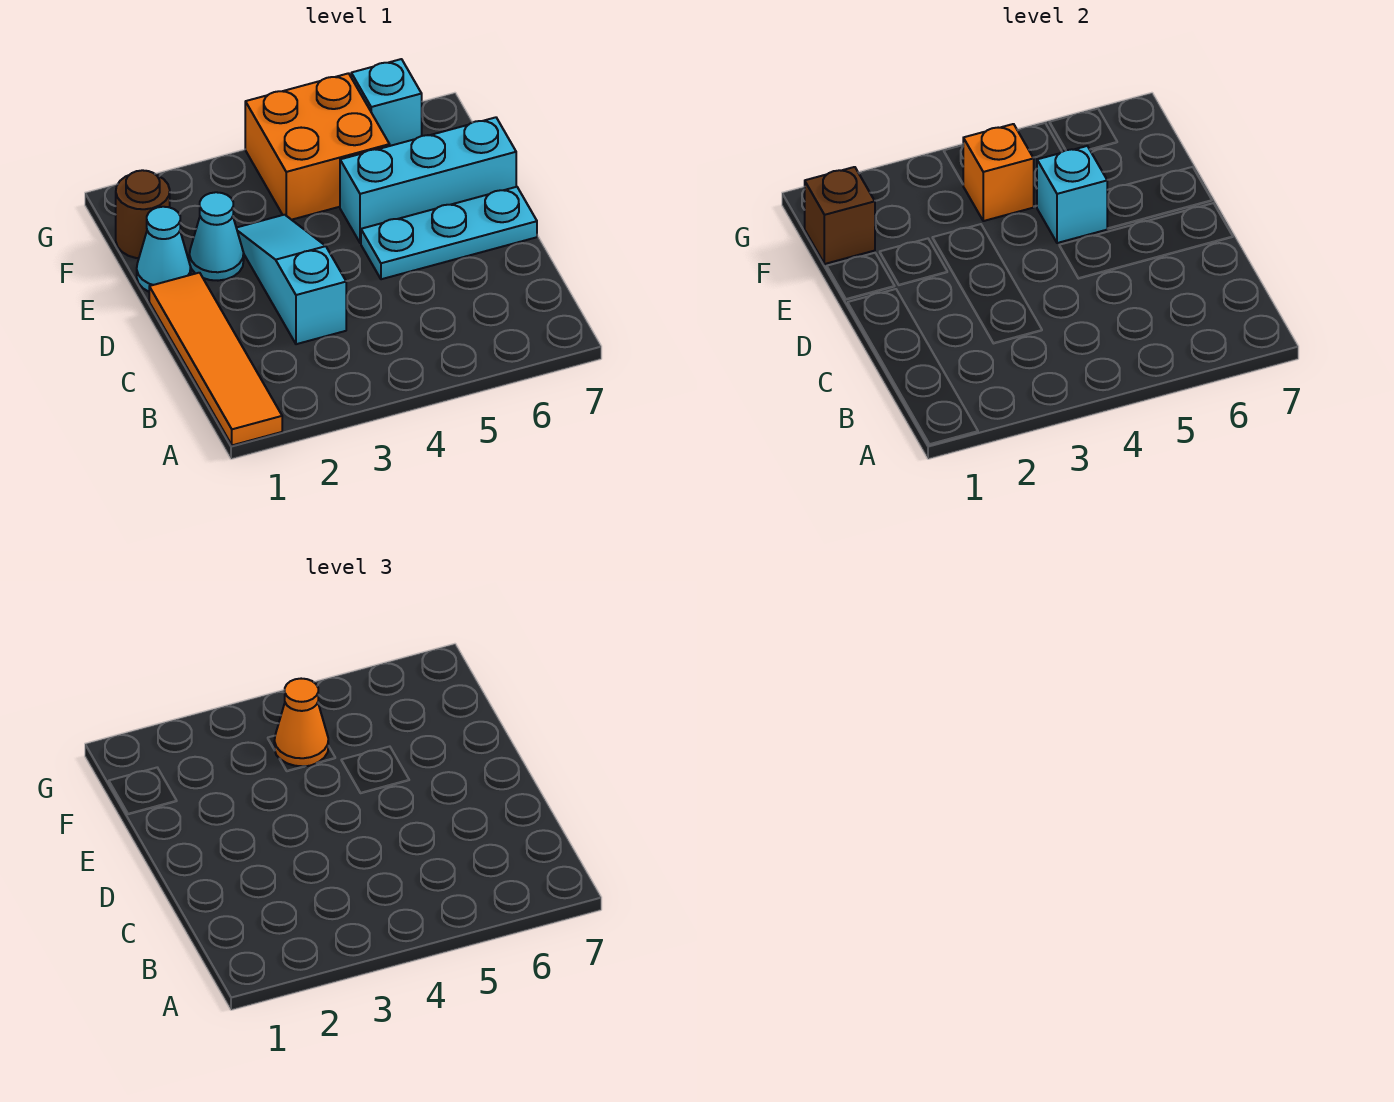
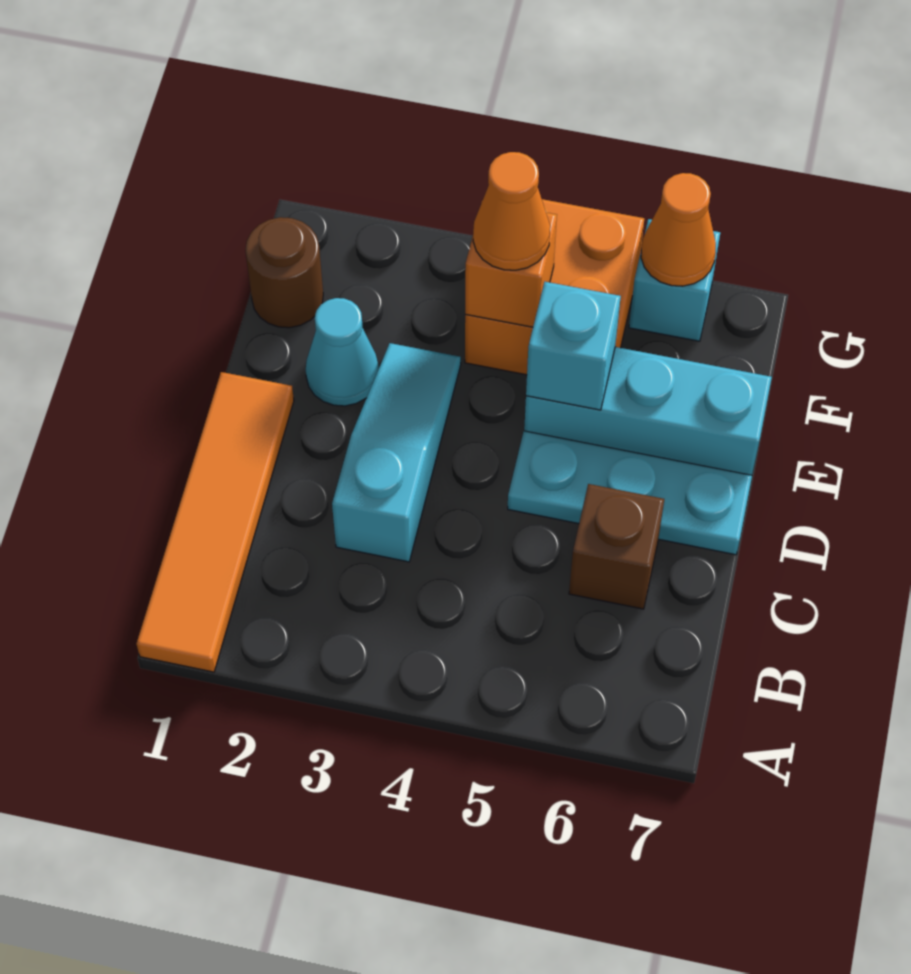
cyan 1x1 cone [137,207,191,292] -> none
brown 1x1 brick [805,167,875,264] -> brown 1x1 brick moved to [569,484,664,609]
none -> orange 1x1 cone [641,173,716,286]

